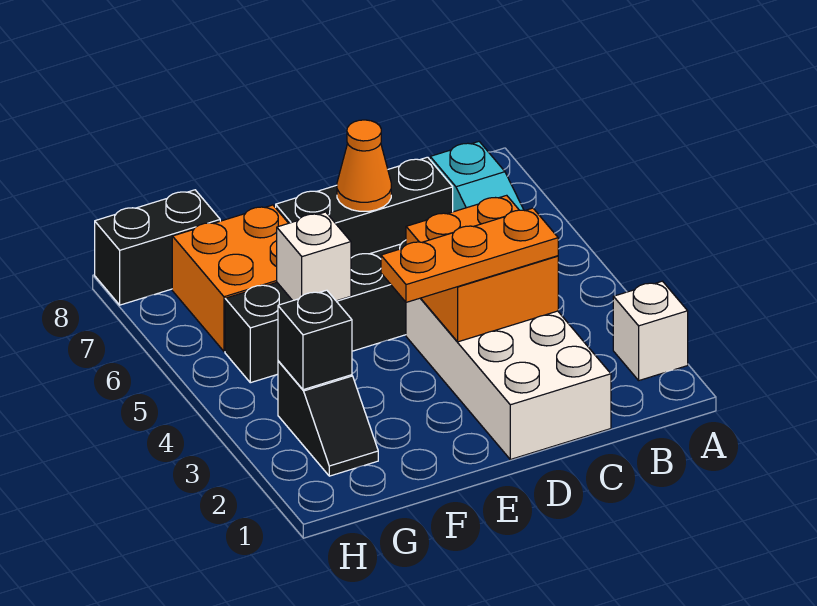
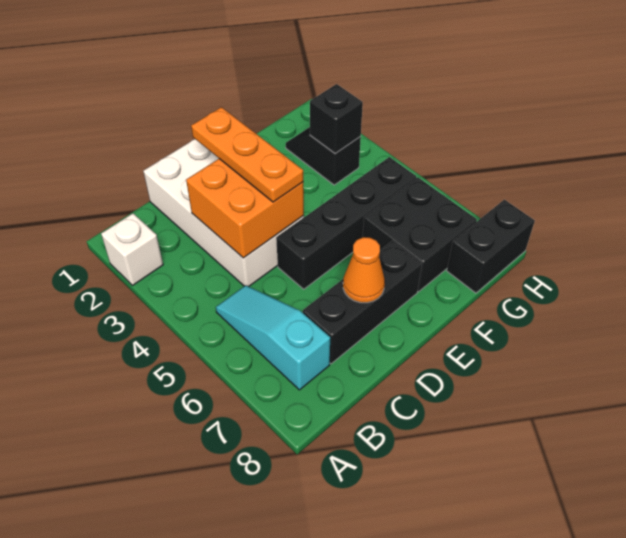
orange 1x3 plate [381,208,558,302] -> orange 1x3 plate turned to [191,107,303,202]
white 1x1 brick [277,212,351,301] -> none
orange 2x2 brick [172,205,288,351] -> black 2x2 brick [363,177,477,292]

